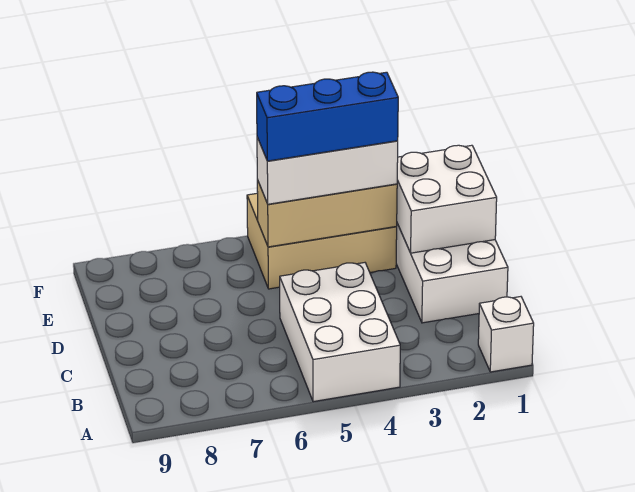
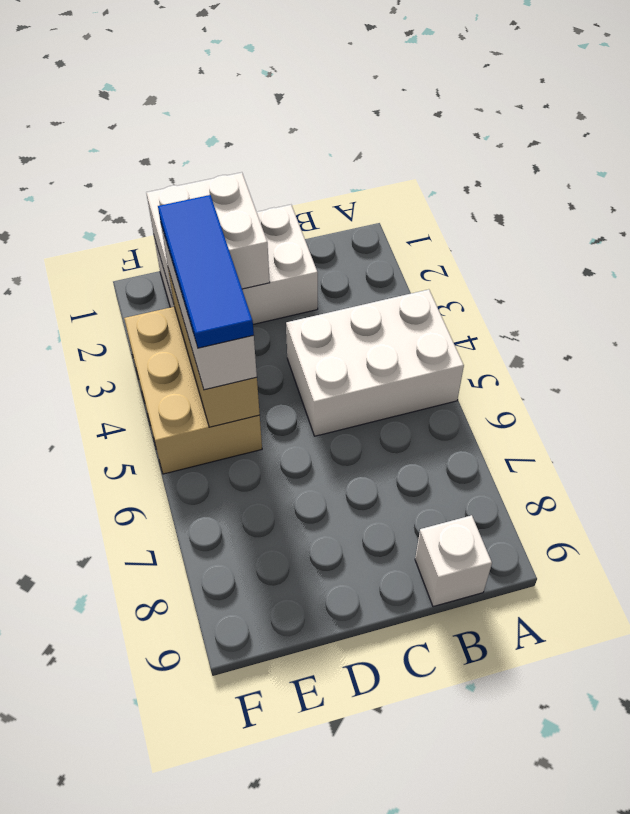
white 1x1 brick [478,297,534,372] -> white 1x1 brick moved to [415,515,492,607]
blue 1x3 brick [257,72,398,161] -> blue 1x3 tile [158,195,254,348]

